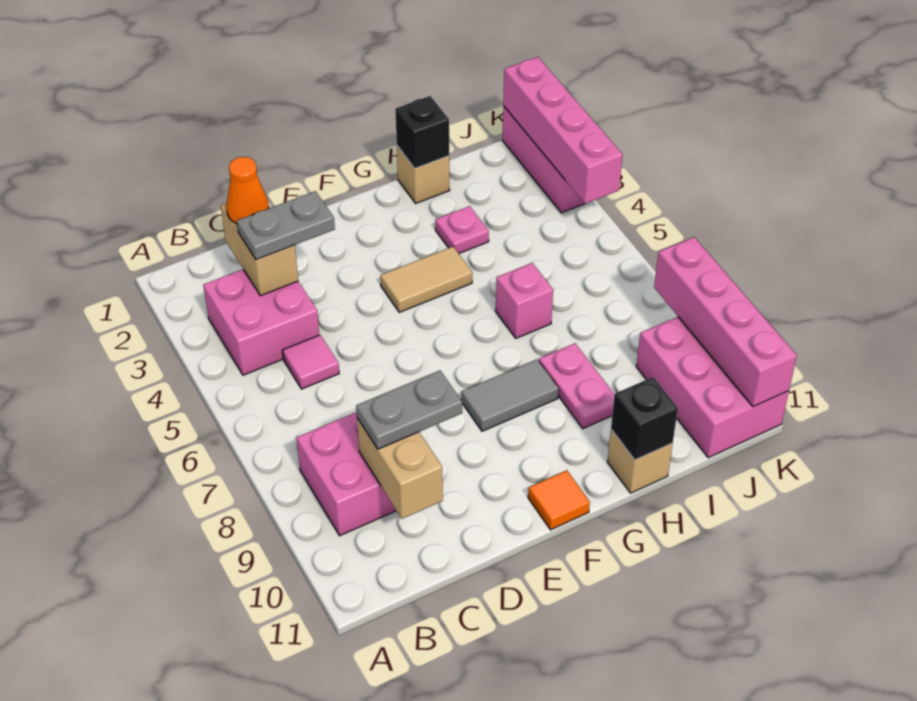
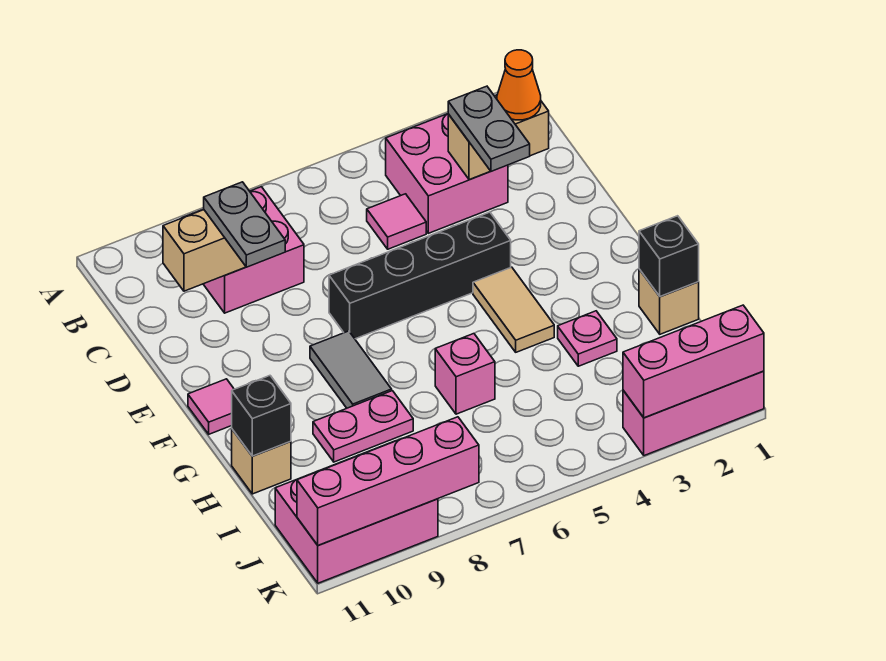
none -> black 1x4 brick [329,212,511,339]
orange 1x1 tile [528,470,590,530] -> pink 1x1 tile [188,379,234,434]
pink 1x4 brick [503,57,623,204] -> pink 1x3 brick [623,305,764,418]

